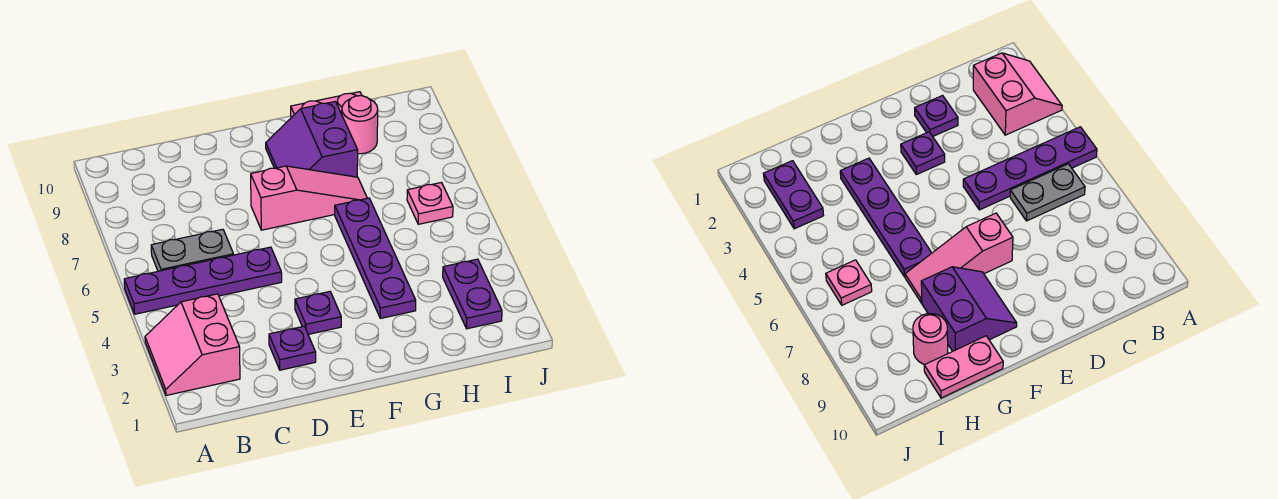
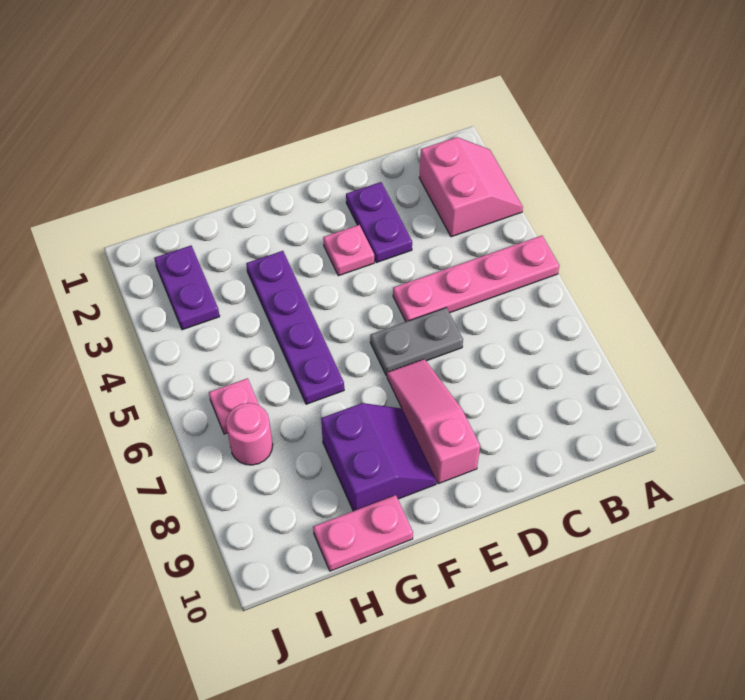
purple 1x4 plate [124,247,282,314] -> pink 1x4 plate [393,236,559,322]
grey 1x2 plate [151,229,234,271] -> grey 1x2 plate moved to [370,308,463,375]
purple 1x1 plate [269,326,316,370] -> purple 1x2 plate [346,182,412,263]
purple 1x1 plate [295,292,341,334] -> pink 1x1 plate [323,225,374,276]
pink 1x3 slope [251,166,367,230] -> pink 1x3 slope turned to [387,359,480,484]
pink 1x1 round brick [342,96,378,154] -> pink 1x1 round brick moved to [226,403,273,465]

